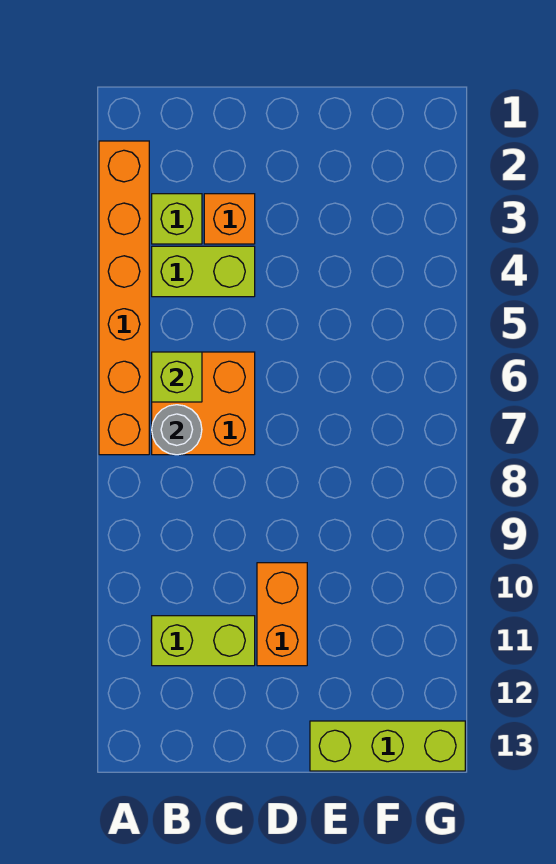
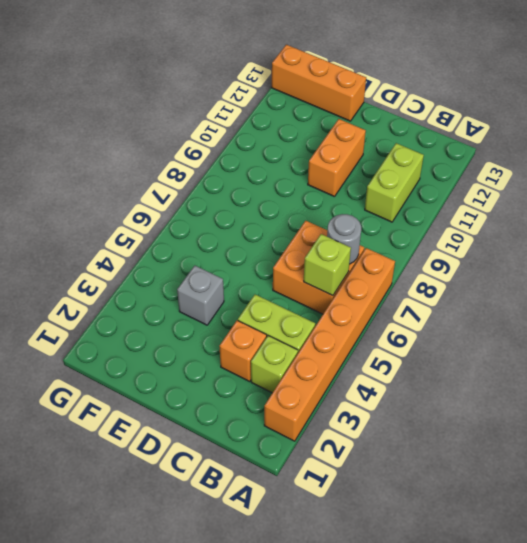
lime 1x2 brick [152,616,255,666] -> lime 1x2 brick turned to [365,143,424,222]
none -> grey 1x1 brick [177,266,224,325]
lime 1x3 brick [310,721,465,771] -> orange 1x3 brick [272,45,366,121]

